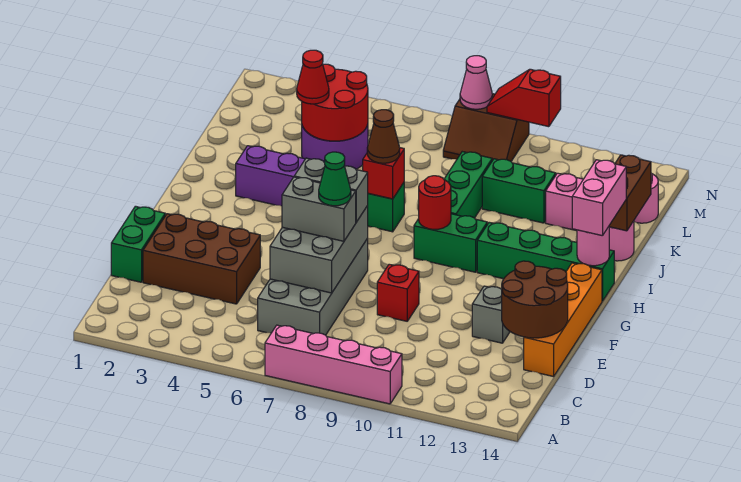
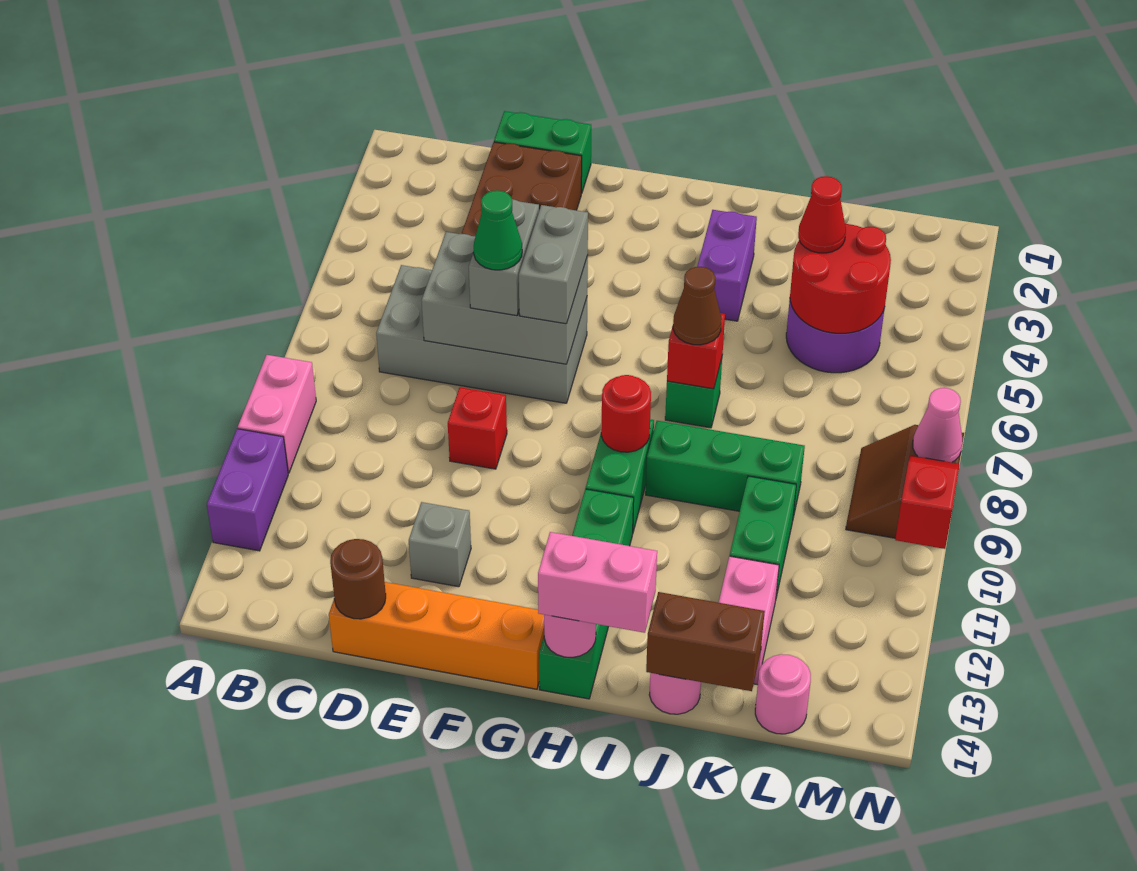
pink 1x4 brick [265,325,402,404] -> pink 1x2 brick [238,355,316,473]
none -> purple 1x2 brick [207,429,288,551]
brown 2x2 round brick [502,261,568,338] -> brown 1x1 round brick [330,539,386,619]

